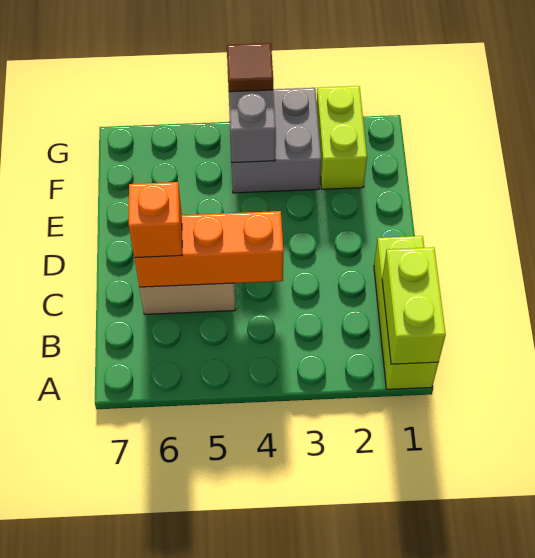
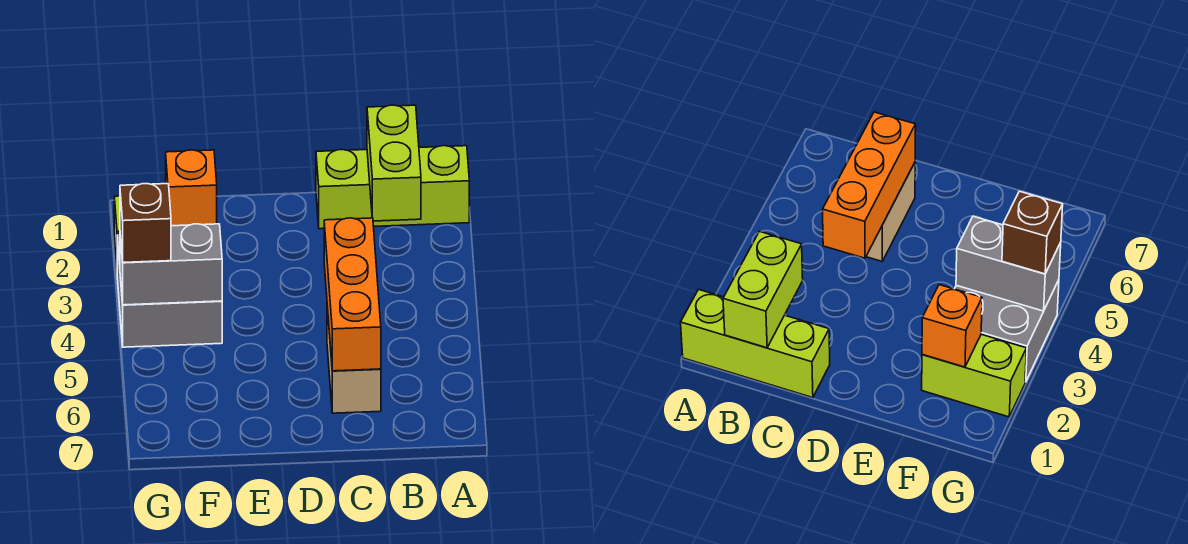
lime 1x2 brick [382,247,446,364] -> lime 1x2 brick turned to [367,105,421,221]
orange 1x1 brick [129,182,182,258] -> orange 1x1 brick moved to [166,150,217,226]
brown 1x1 tile [227,43,273,92] -> brown 1x1 brick [120,184,171,262]

